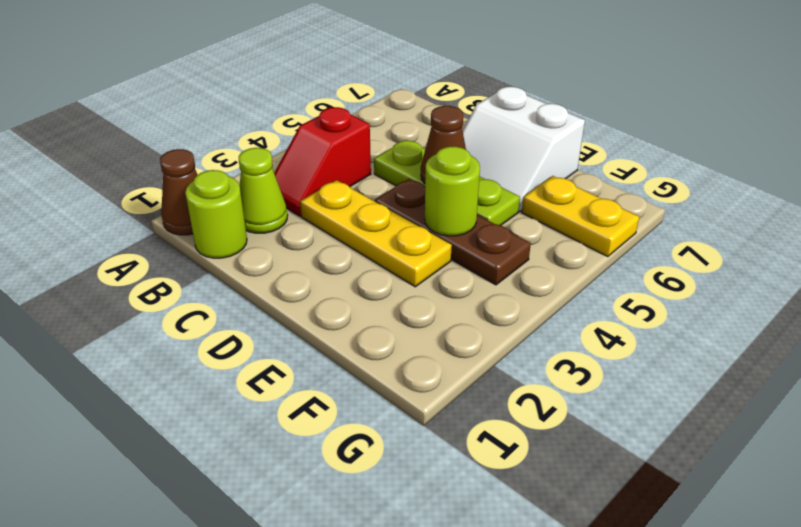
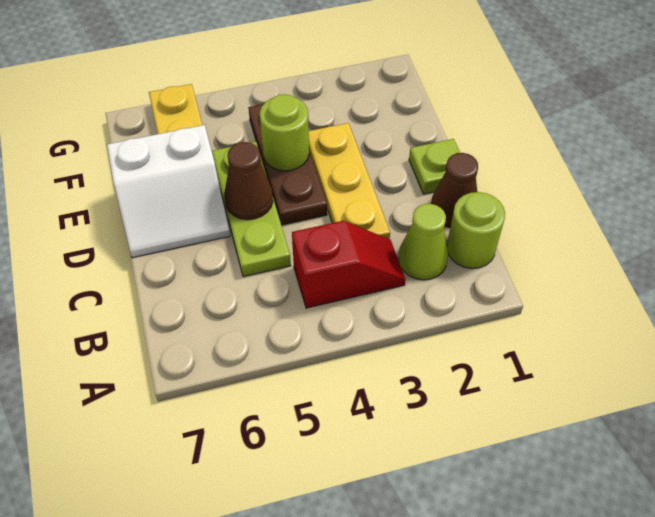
brown 1x1 cone [160,149,198,235] -> brown 1x1 cone moved to [431,153,478,227]
none -> lime 1x1 plate [409,139,460,194]
white 2x2 slope [462,87,585,212] -> white 2x2 slope turned to [107,125,230,258]

